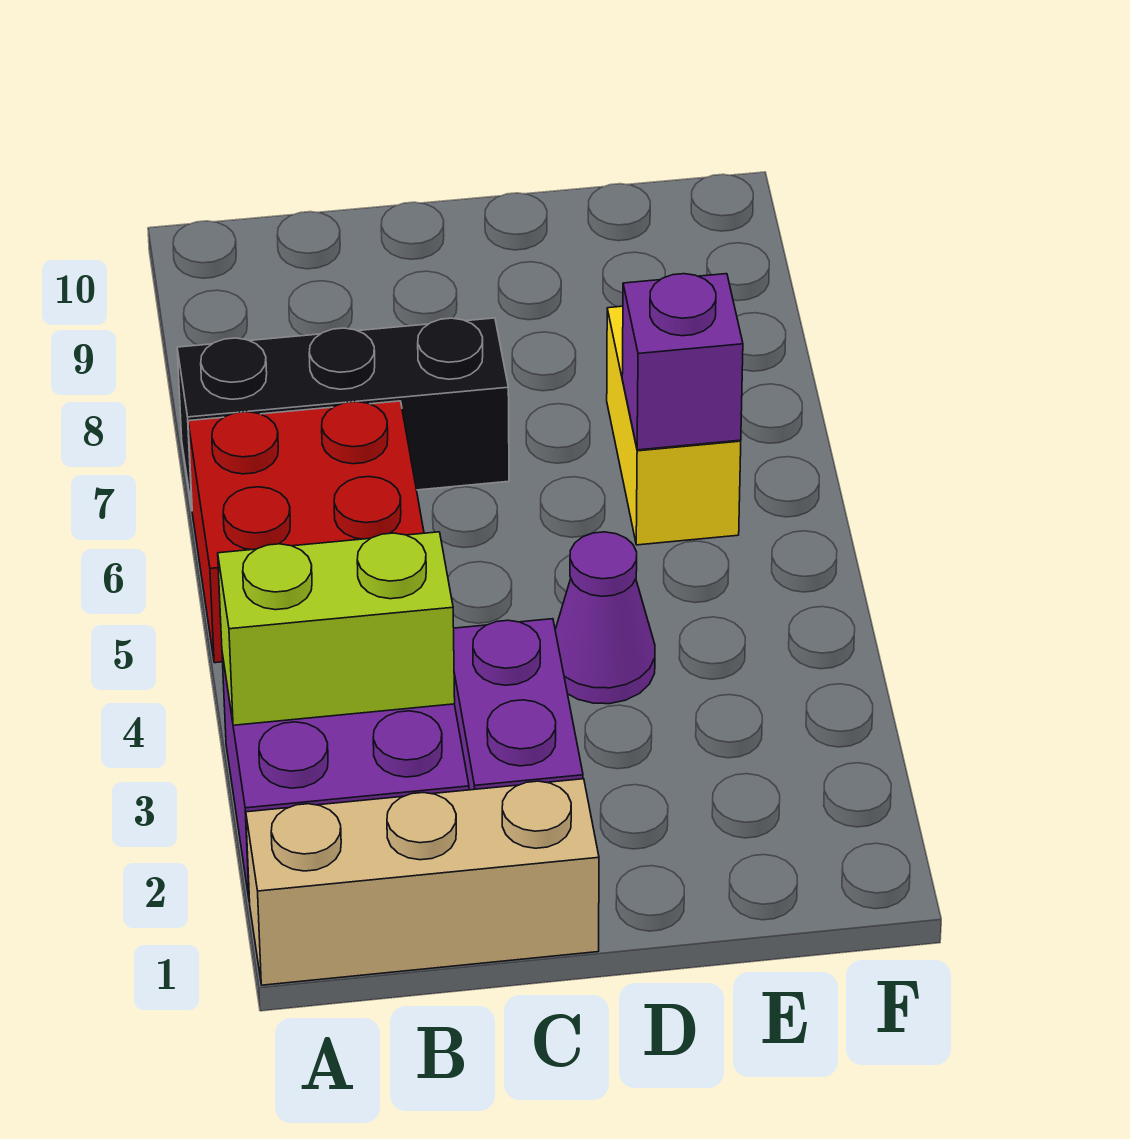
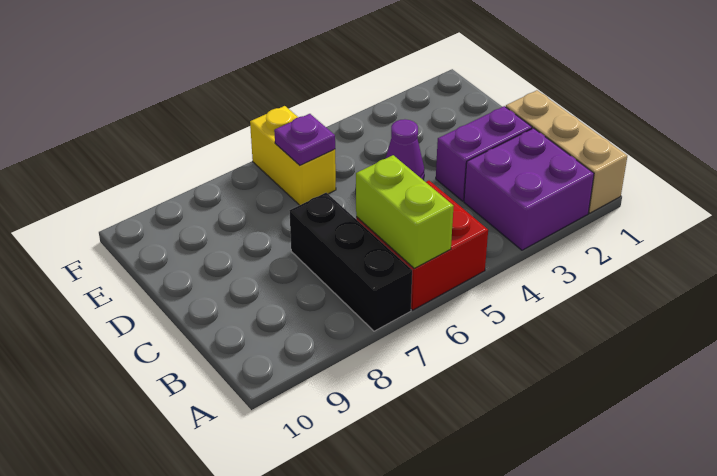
lime 1x2 brick [218,532,455,725] -> lime 1x2 brick moved to [356,155,454,269]
yellow 1x2 brick [607,306,741,545] -> yellow 1x2 brick turned to [250,106,336,205]
purple 1x1 brick [622,274,743,450] -> purple 1x1 plate [274,114,335,165]

